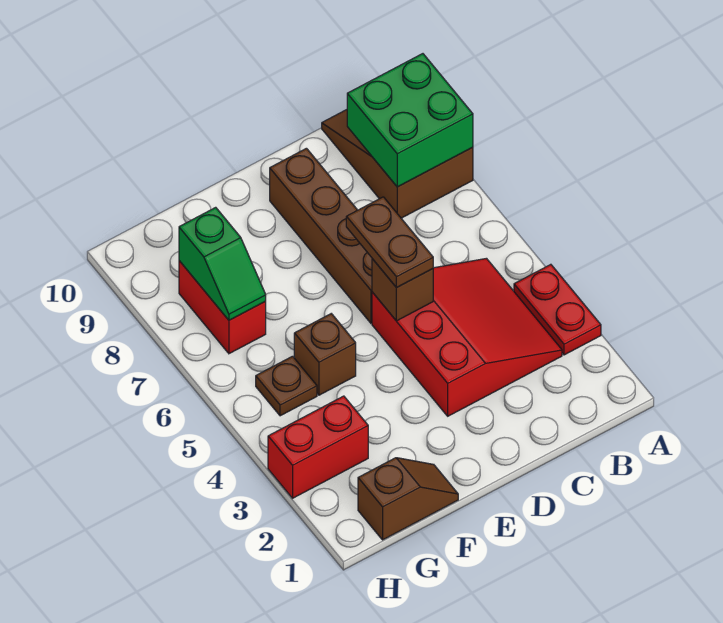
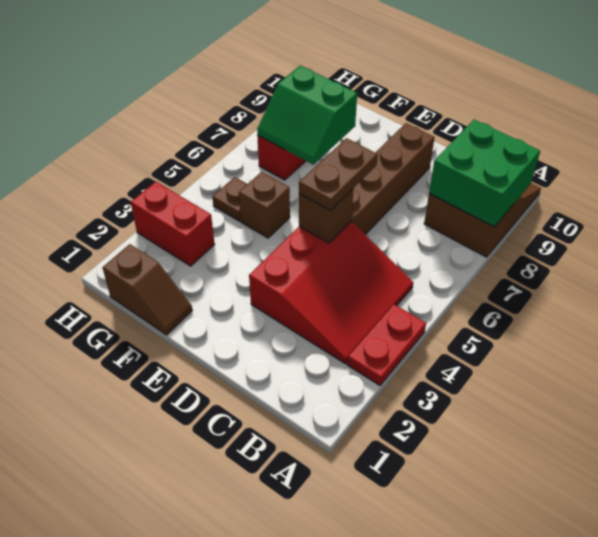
green 1x2 slope [179,207,266,320] -> green 2x2 slope [257,66,357,164]

